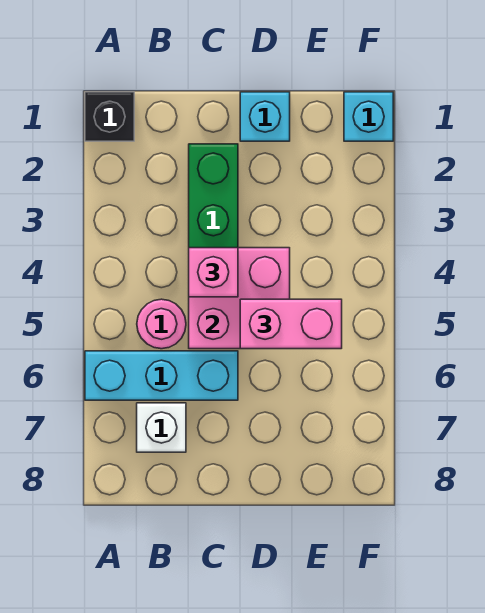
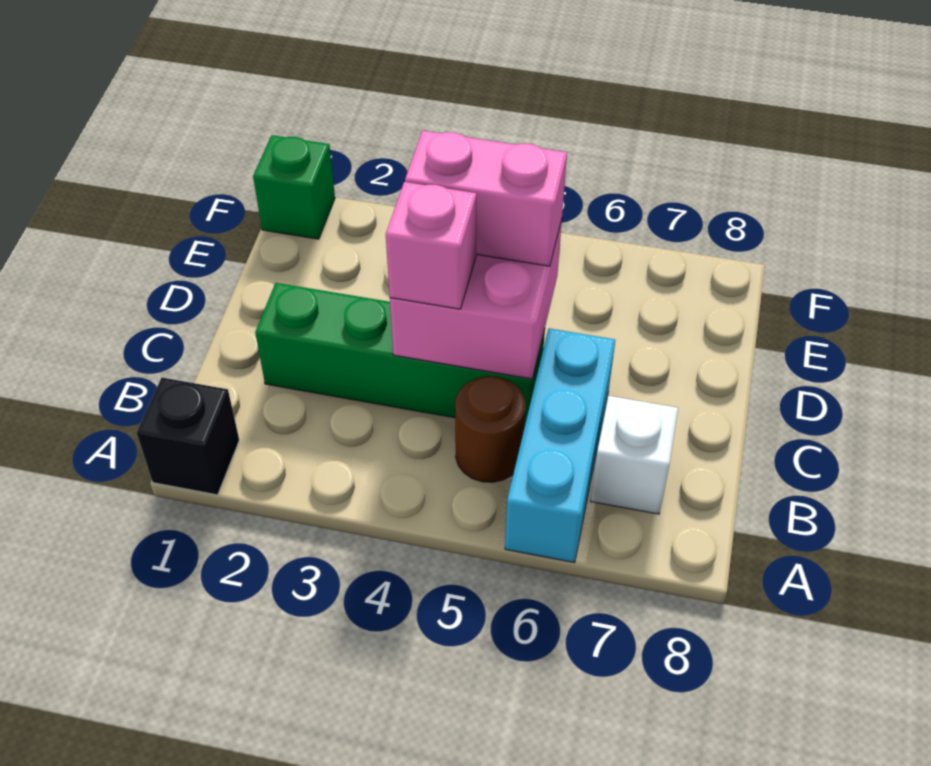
pink 1x1 round brick [137,299,186,349] -> brown 1x1 round brick [455,376,526,482]
cyan 1x1 brick [240,92,290,141] -> none
pink 1x2 brick [240,299,342,349] -> pink 1x2 brick turned to [405,131,567,266]
cyan 1x1 brick [344,92,393,141] -> green 1x1 brick [253,135,335,239]

